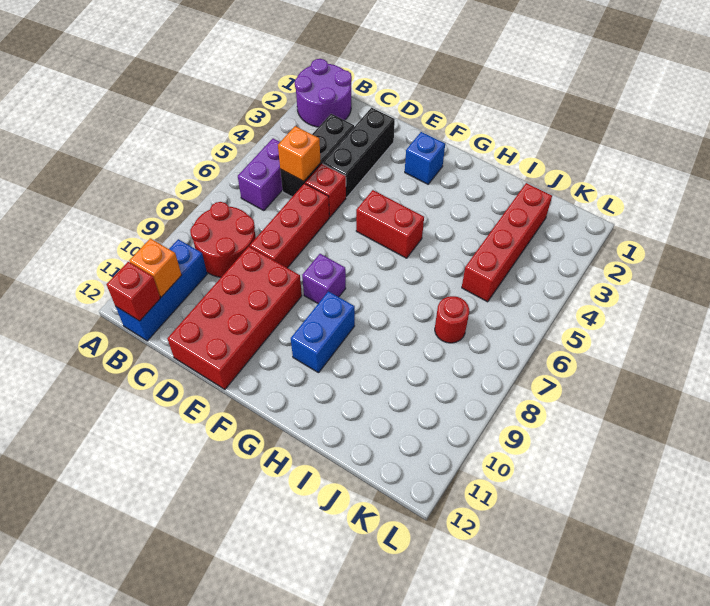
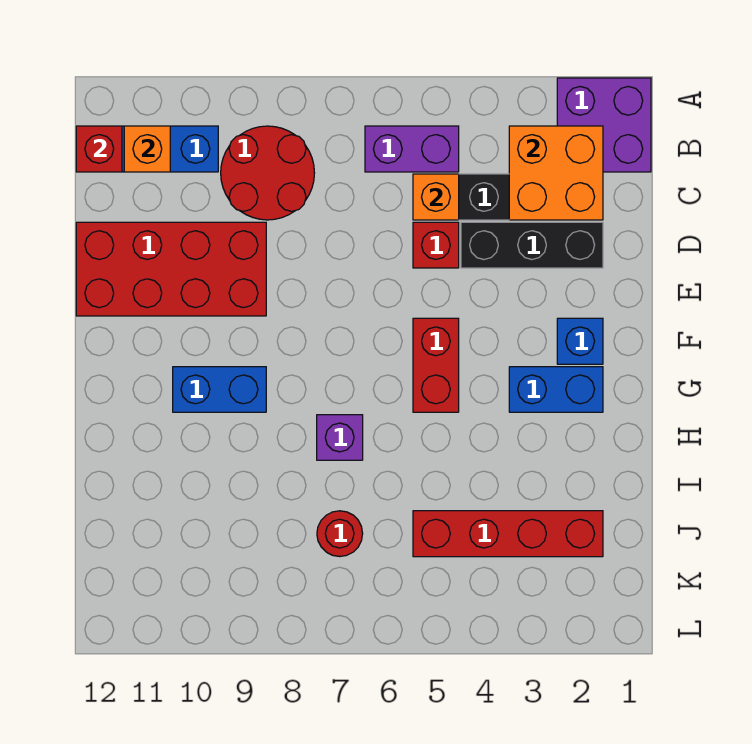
purple 2x2 round brick [295,59,352,127] -> purple 2x2 brick [557,78,651,172]
none -> orange 2x2 brick [509,126,603,220]
red 1x3 brick [250,184,329,268] -> none
purple 1x1 brick [302,254,346,303] -> purple 1x1 brick moved to [317,415,363,460]
none -> blue 1x2 brick [509,367,603,412]

